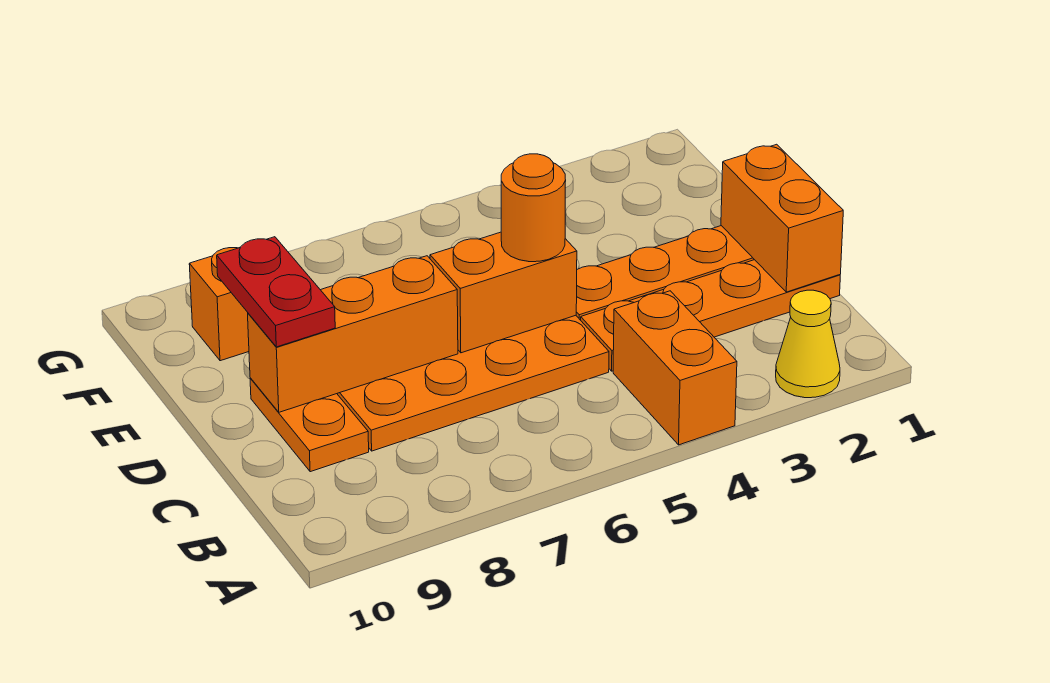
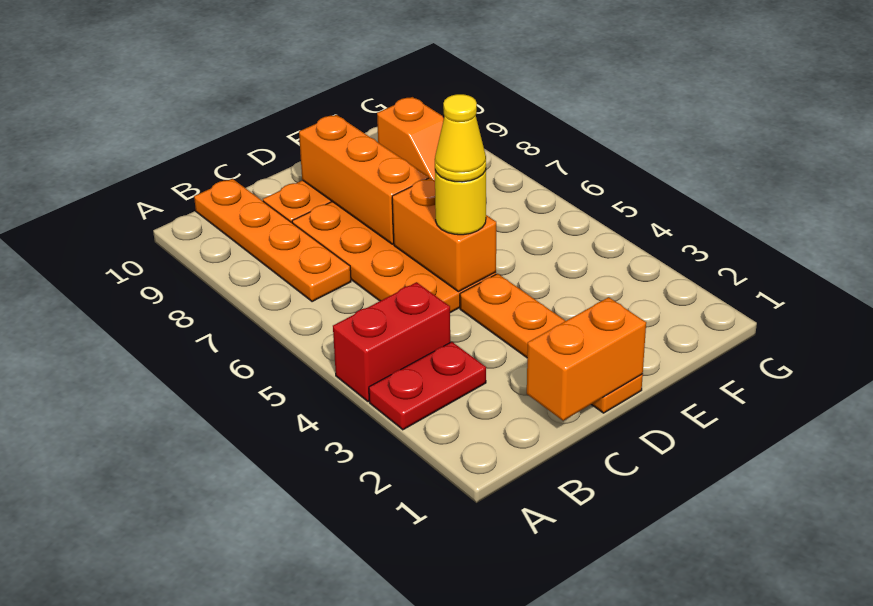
yellow 1x1 cone [776,290,840,398] -> yellow 1x1 cone moved to [435,94,486,182]
orange 1x2 brick [613,291,737,445] -> red 1x2 brick [333,282,450,402]
orange 1x4 plate [581,260,840,371] -> orange 1x4 plate moved to [194,179,351,302]
orange 1x1 round brick [501,154,566,262] -> yellow 1x1 round brick [435,171,486,235]
red 1x2 plate [217,237,335,347] -> red 1x2 plate moved to [369,342,486,430]

